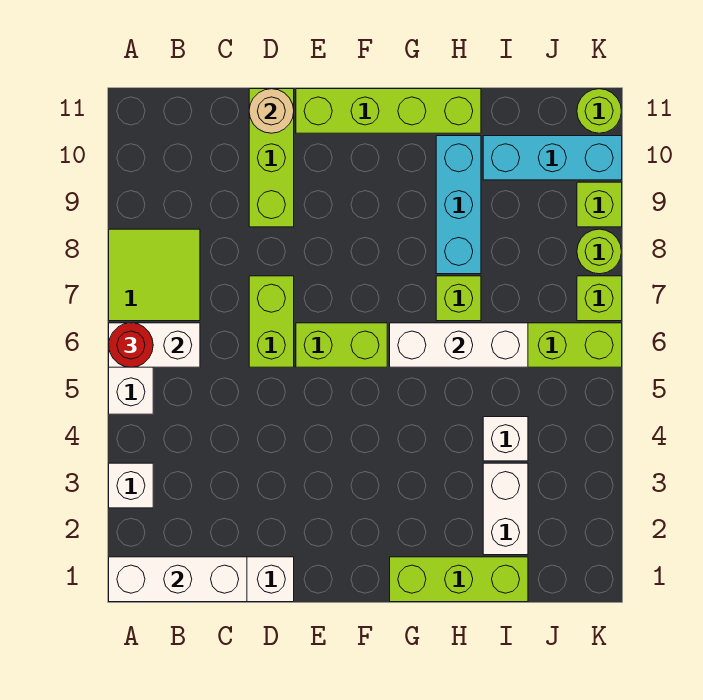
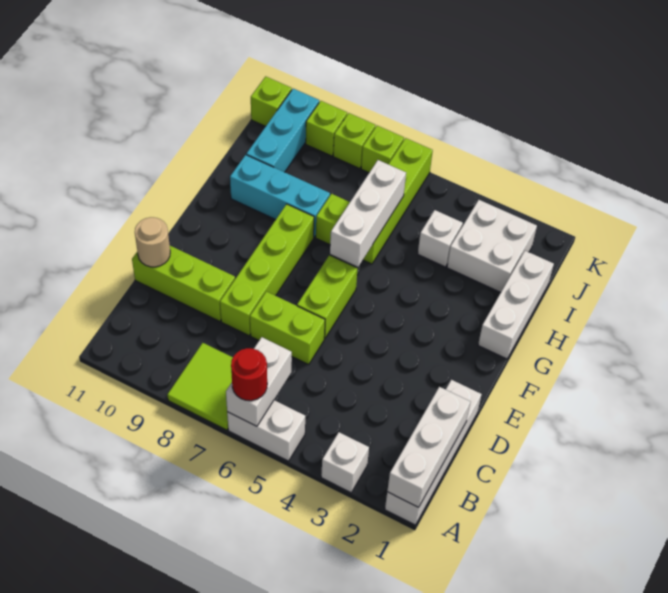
lime 1x4 brick [296,89,481,133] -> lime 1x4 brick moved to [220,204,314,336]
lime 1x3 brick [390,557,528,602] -> white 1x3 brick [478,251,554,359]
white 1x2 brick [483,463,528,555] -> white 2x2 brick [447,200,537,292]
lime 1x1 round brick [577,229,621,274] -> lime 1x1 brick [333,113,376,169]
lime 1x1 round brick [577,89,621,133] -> lime 1x1 brick [251,76,292,126]

